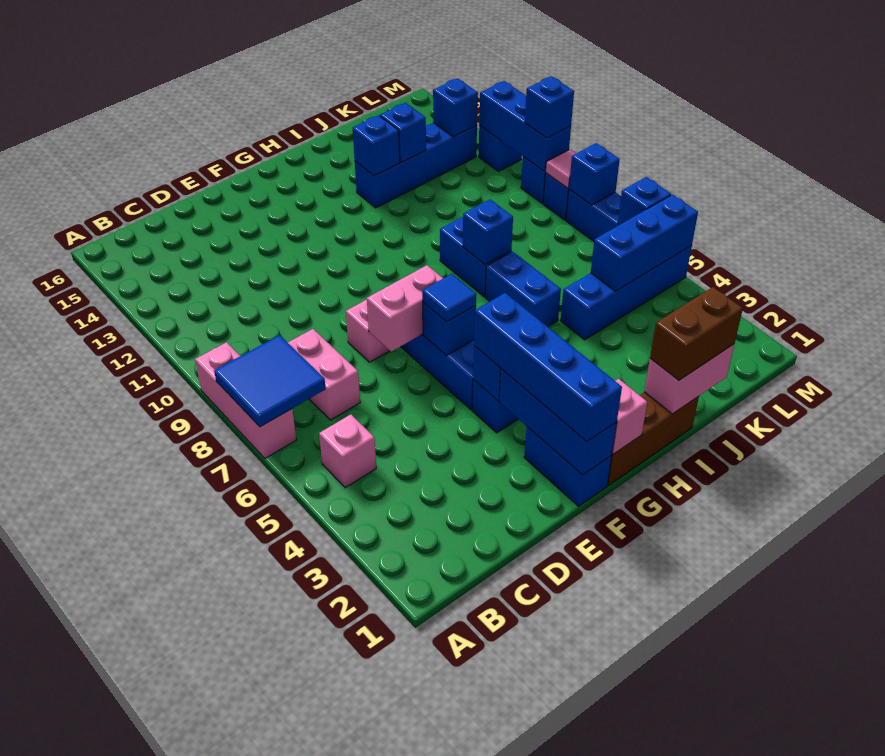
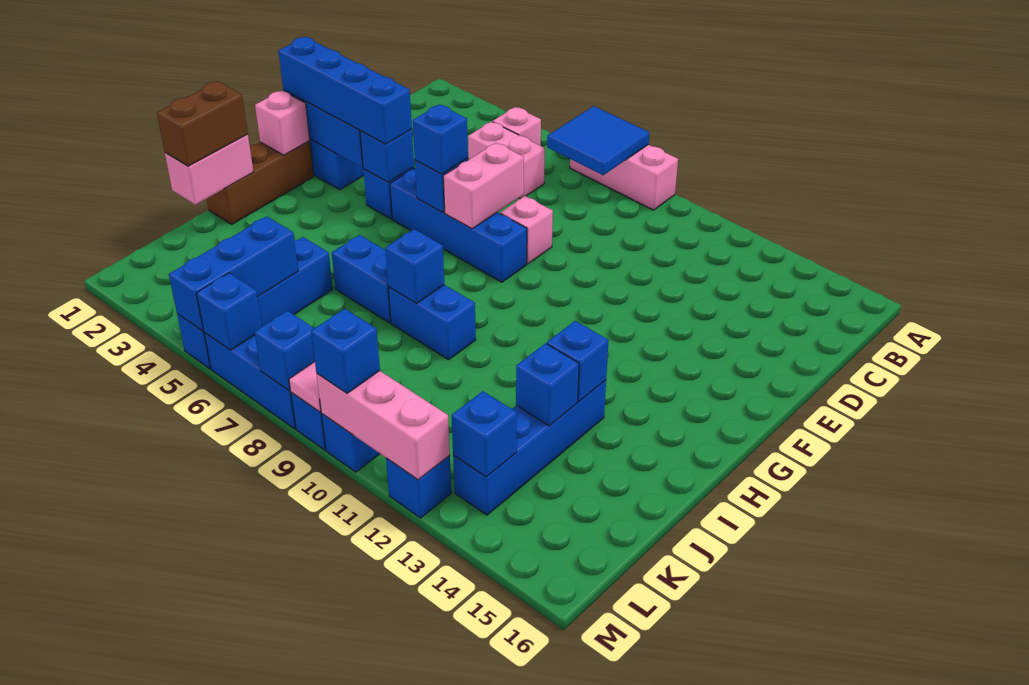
pink 1x2 brick [288,329,360,420] -> pink 1x2 brick moved to [468,122,545,199]
blue 1x1 tile [422,274,476,322] -> blue 1x1 brick [413,104,468,174]
blue 1x3 brick [479,81,571,172] -> pink 1x3 brick [317,371,450,480]

